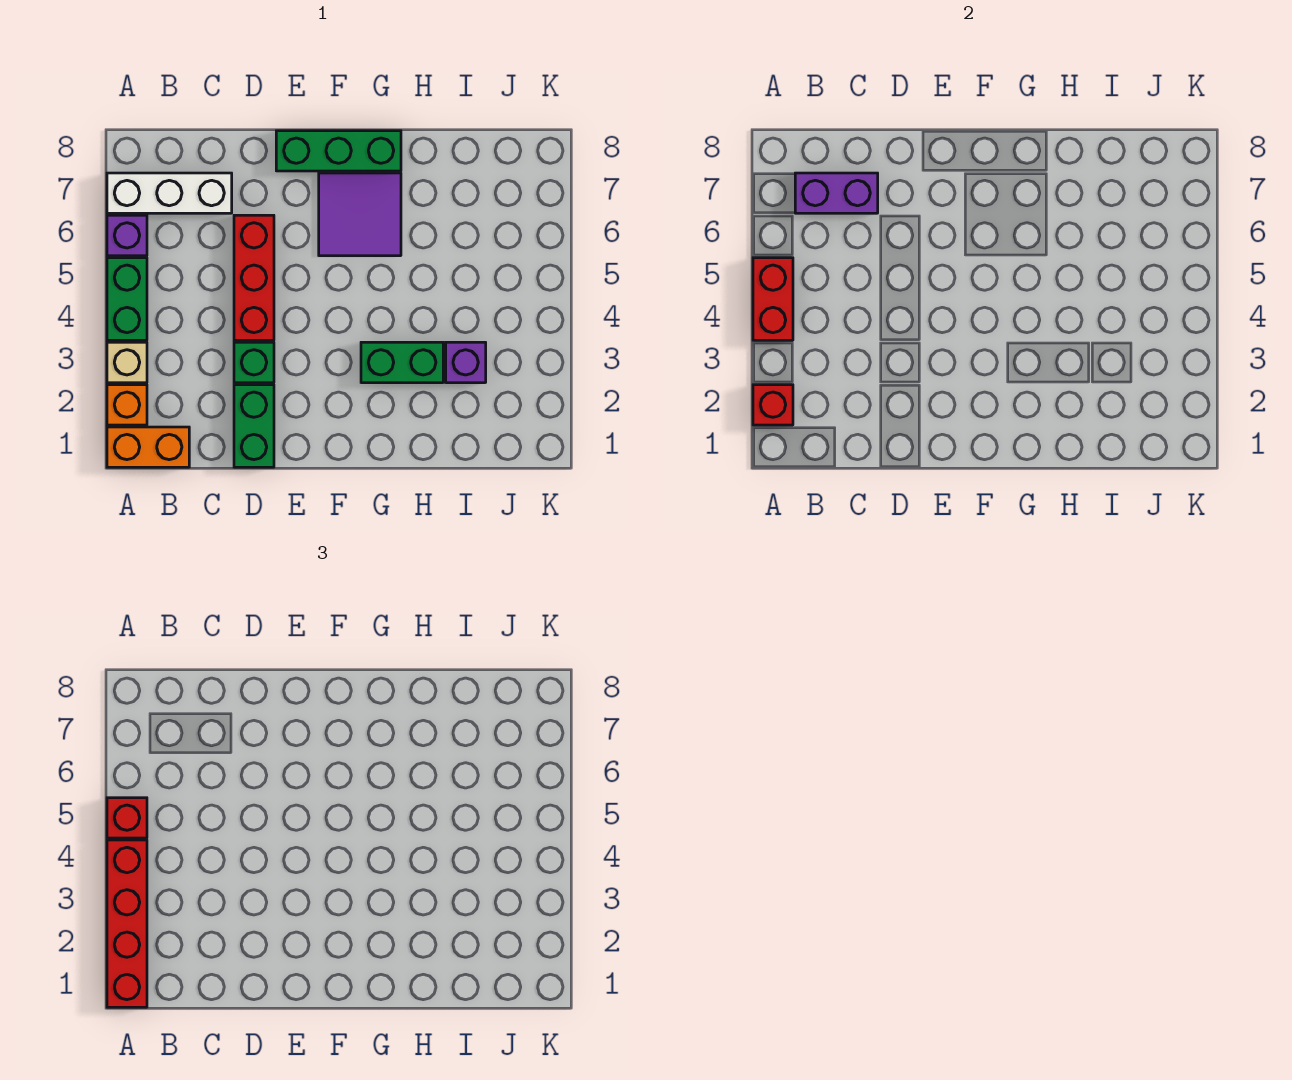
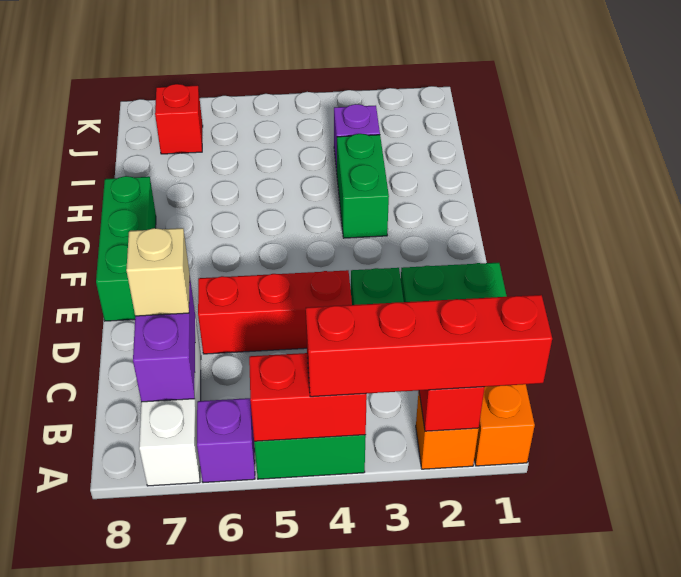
tan 1x1 brick [107,342,147,383] -> tan 1x1 brick moved to [126,228,190,316]
red 1x1 brick [107,798,147,838] -> red 1x1 brick moved to [155,84,203,154]
purple 2x2 tile [319,173,401,256] -> none

